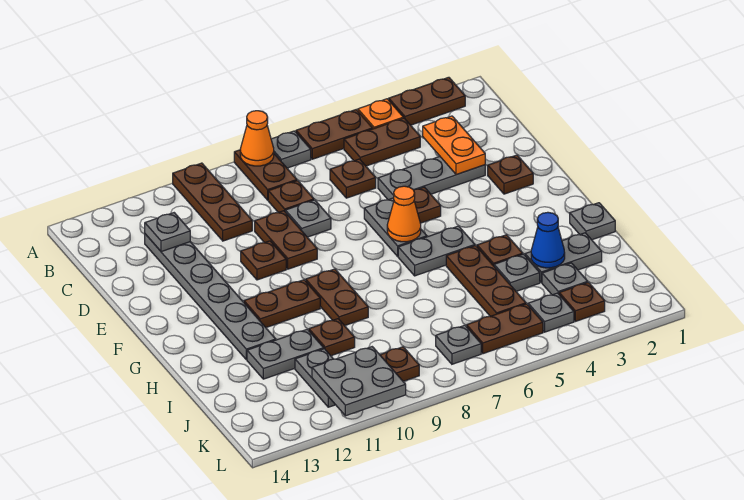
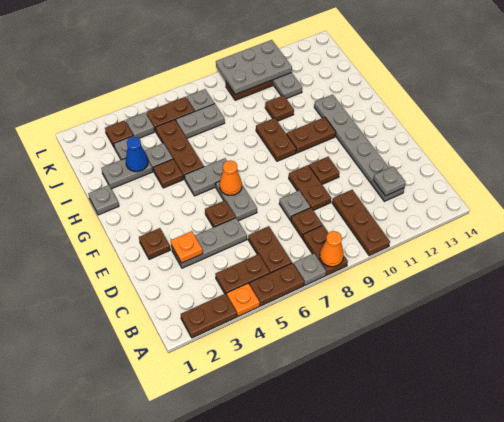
orange 1x2 plate [423,116,485,175] -> orange 1x1 plate [171,231,203,263]
brown 1x1 plate [330,159,376,198] -> brown 1x2 plate [248,226,292,273]
grey 1x2 plate [247,329,324,379] -> grey 1x2 plate moved to [176,104,225,138]
grey 2x2 plate [312,347,406,416] -> grey 2x3 plate [216,40,292,95]

